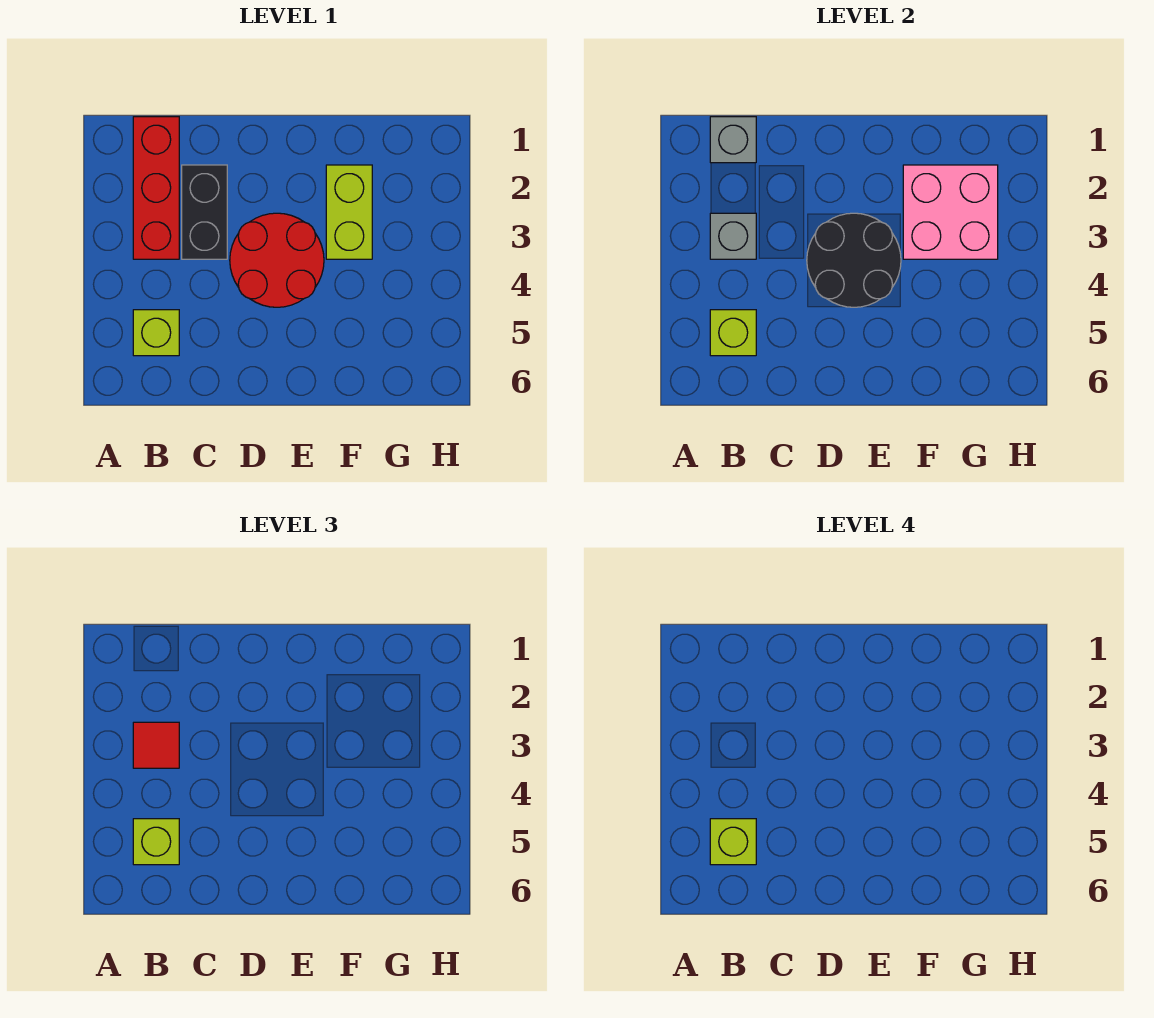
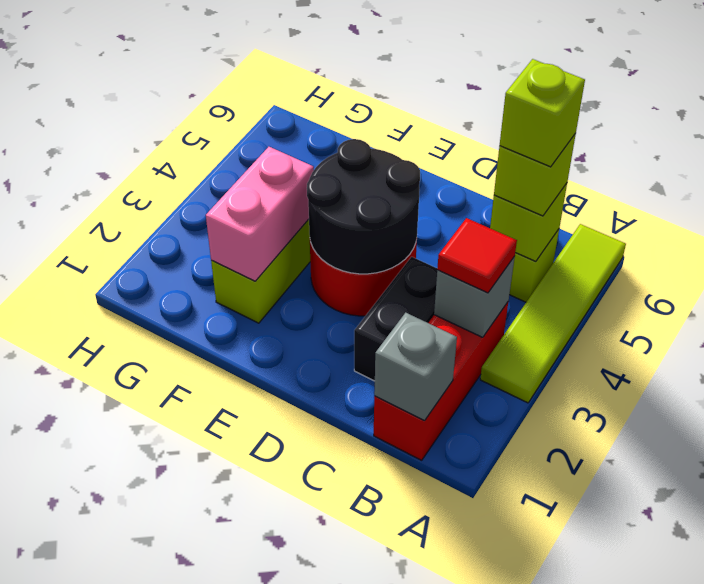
none -> lime 1x4 tile [480,224,626,403]
pink 2x2 brick [903,165,998,259] -> pink 1x2 brick [206,147,314,281]

